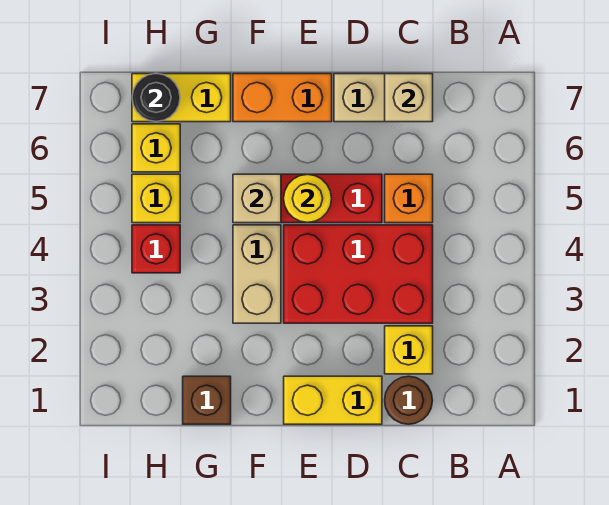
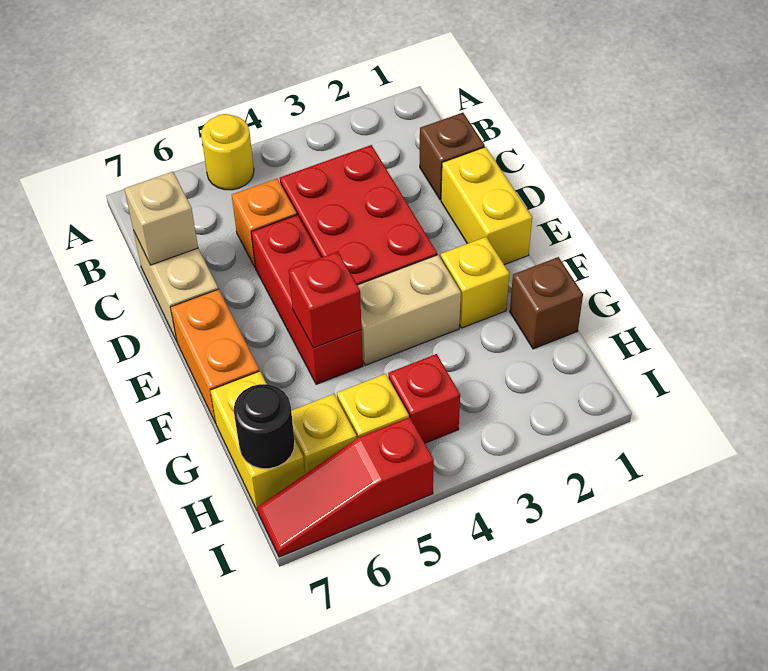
brown 1x1 round brick [385,376,433,424] -> brown 1x1 brick [420,113,485,200]
yellow 1x1 brick [385,326,433,374] -> yellow 1x1 brick moved to [441,237,509,328]
yellow 1x1 round brick [284,174,332,222] -> yellow 1x1 round brick moved to [201,114,254,190]
tan 1x1 brick [233,174,281,223] -> red 1x1 brick [289,252,362,348]
none -> red 1x3 slope [257,417,434,557]

